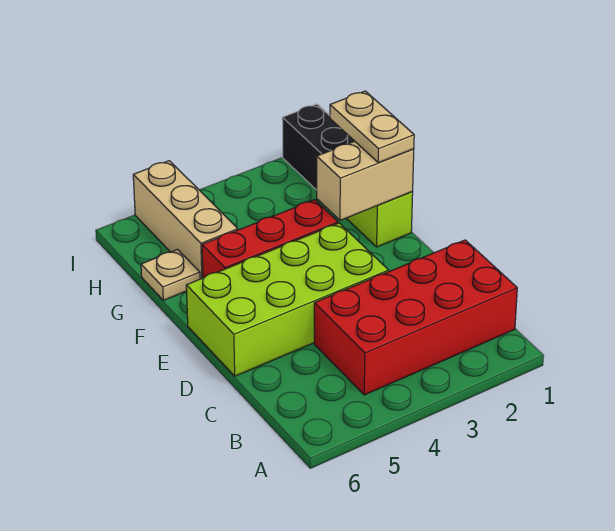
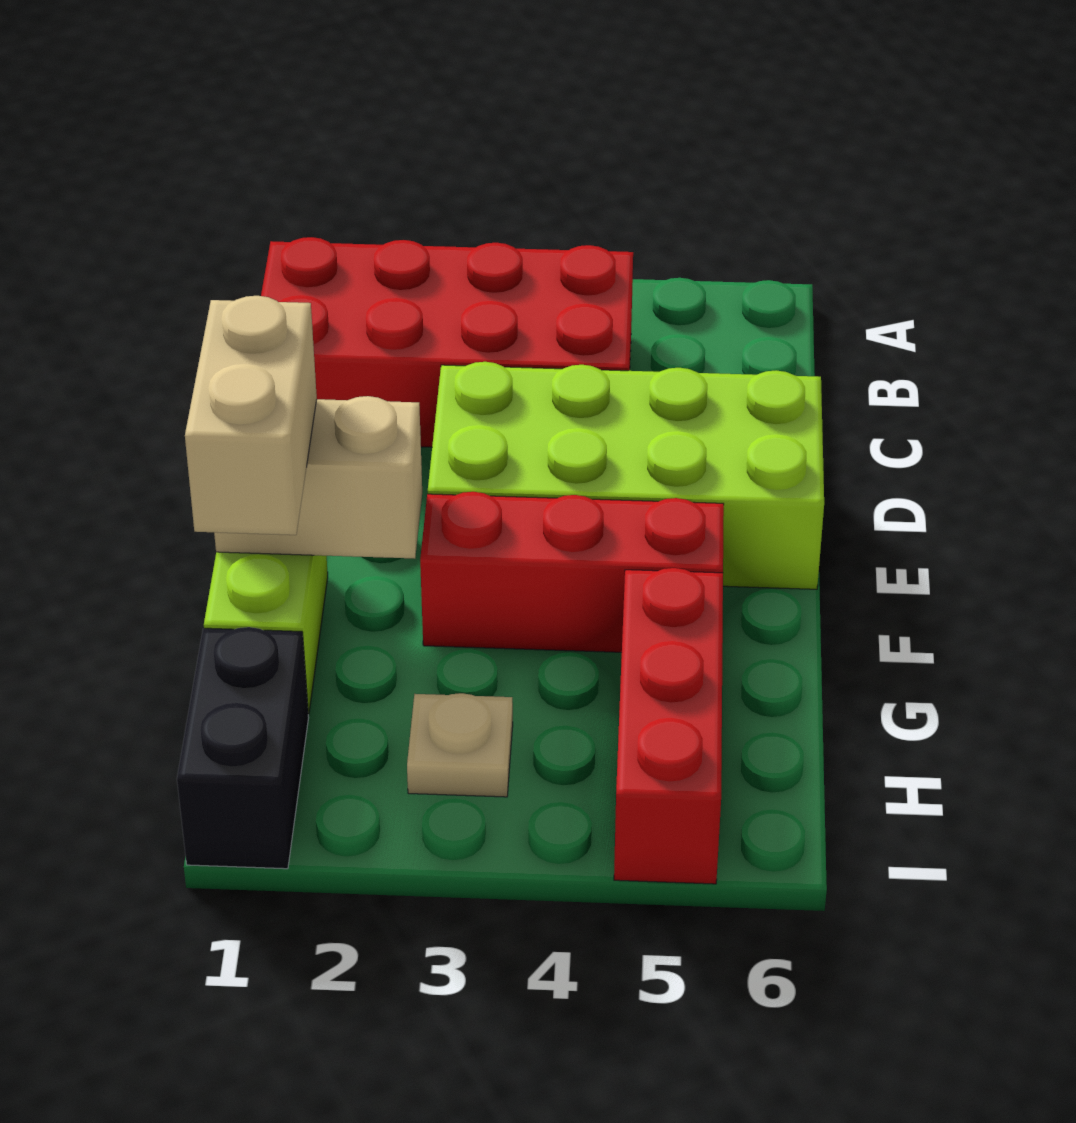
tan 1x2 plate [330,91,414,163] -> tan 1x2 brick [185,296,317,535]
tan 1x3 brick [133,161,238,279] -> red 1x3 brick [614,568,723,884]
tan 1x1 plate [141,249,200,300] -> tan 1x1 plate moved to [407,693,513,797]

